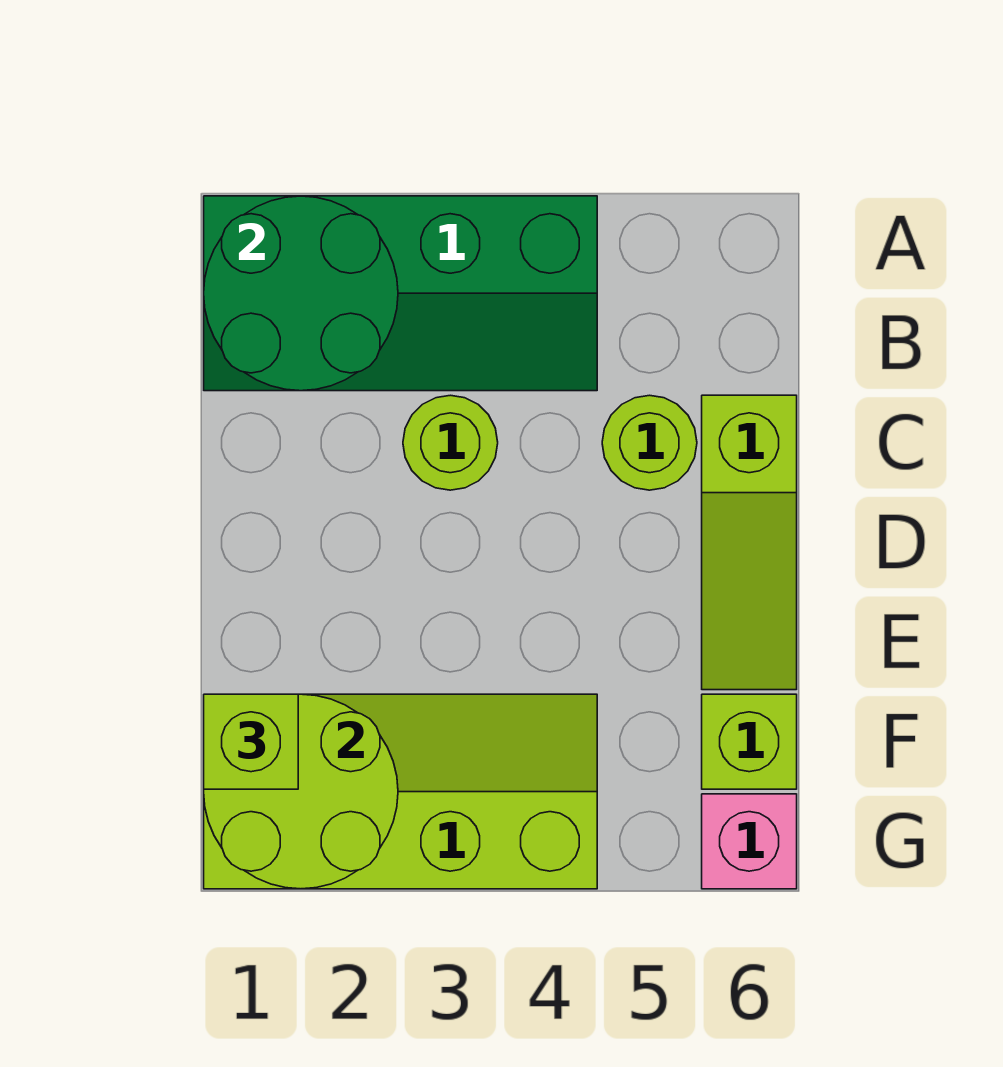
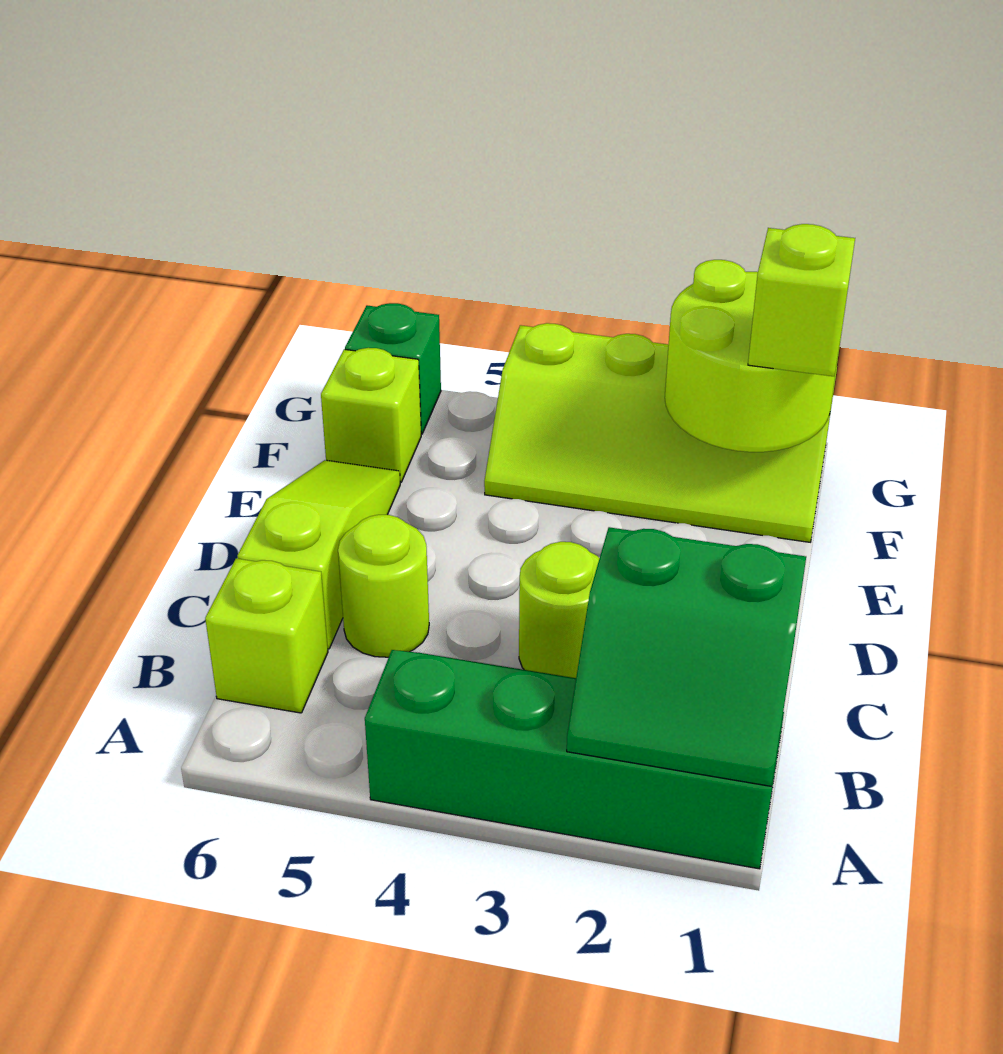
green 2x2 round brick [204,196,398,391] -> green 2x2 slope [567,527,806,786]
none -> lime 1x1 brick [205,558,328,713]
pink 1x1 brick [702,794,797,889] -> green 1x1 brick [345,303,441,434]

